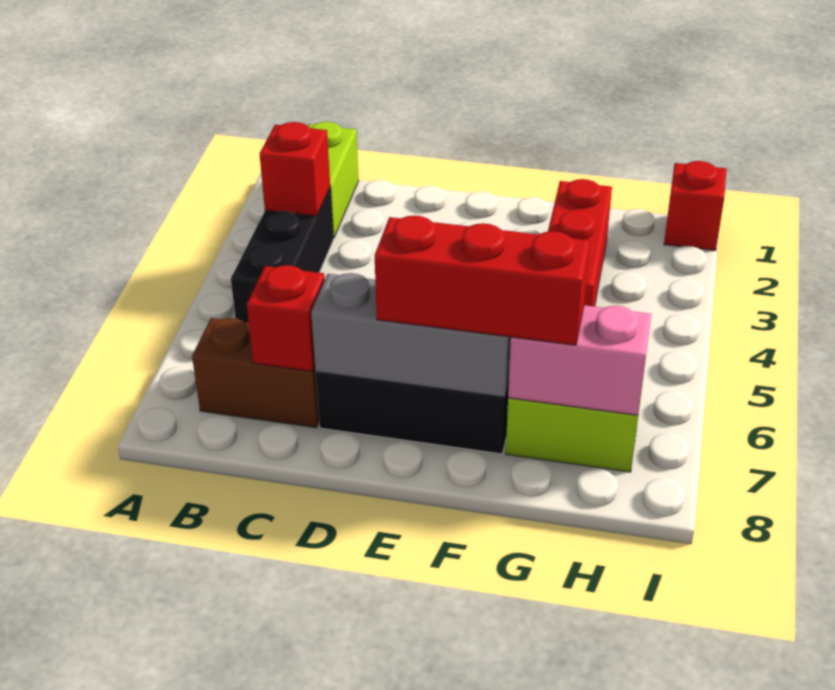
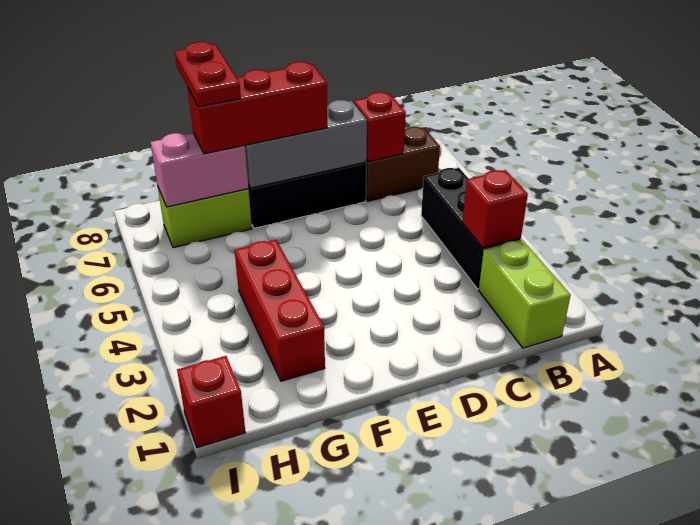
none -> red 1x2 plate [175,42,241,107]

